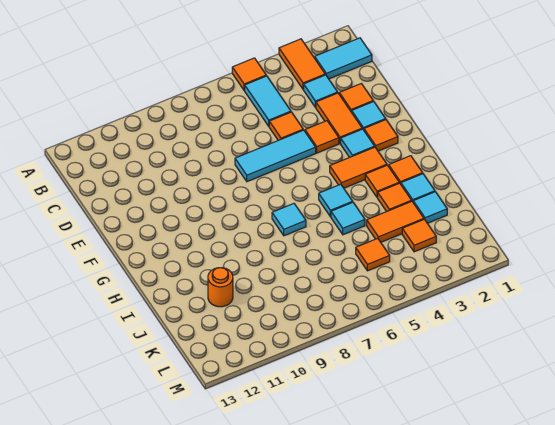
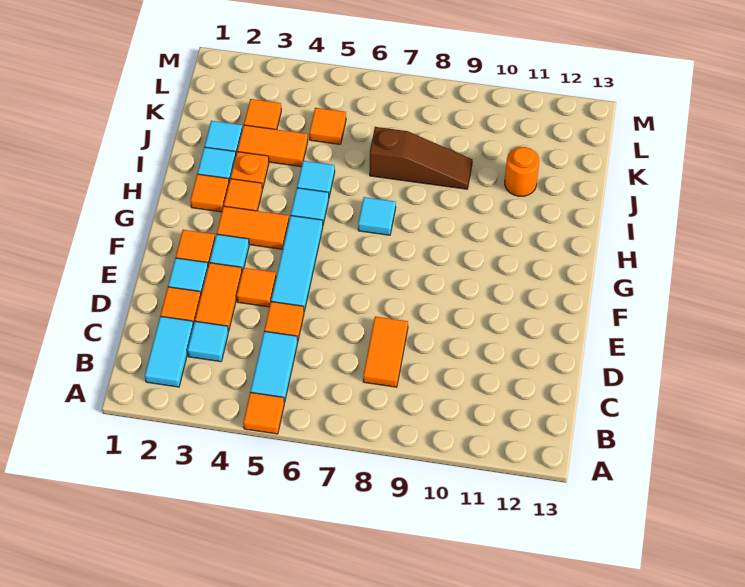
orange 1x2 tile [279,39,325,89] -> orange 1x2 tile moved to [363,317,408,387]
cyan 1x2 tile [315,38,372,79] -> cyan 1x2 tile turned to [145,316,194,387]
cyan 1x3 tile [235,130,316,182] -> cyan 1x3 tile turned to [271,216,323,311]
orange 1x1 tile [378,183,412,212] -> orange 1x1 plate [231,152,269,189]
none -> brown 1x3 slope [370,127,472,189]

